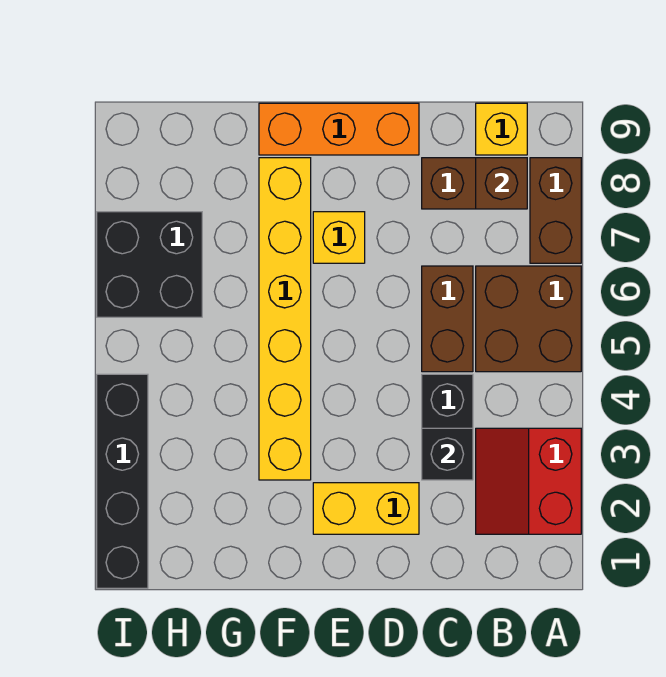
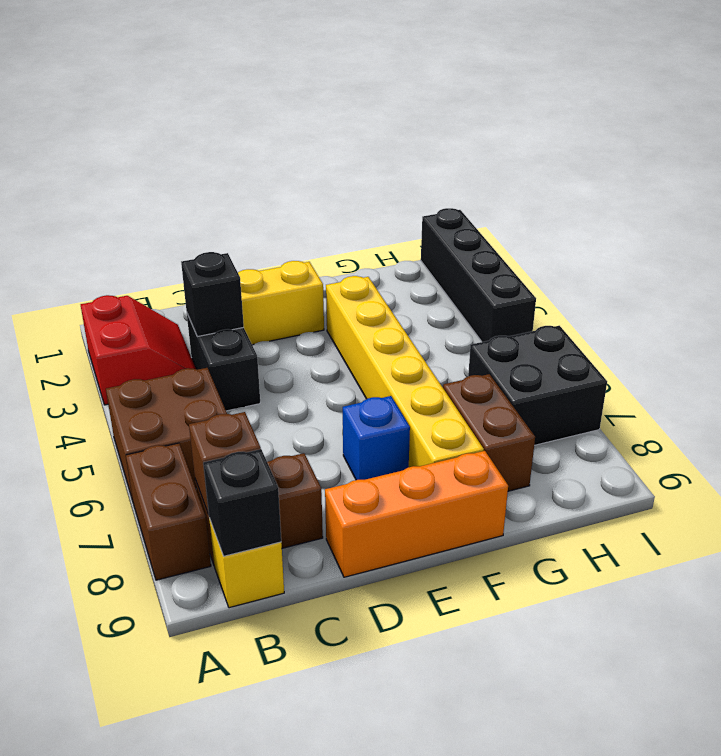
none -> black 1x1 brick [203,449,281,556]
brown 1x2 brick [422,266,473,372] -> brown 1x2 brick moved to [443,374,535,491]
yellow 1x1 brick [313,212,365,263] -> blue 1x1 brick [343,396,410,480]

